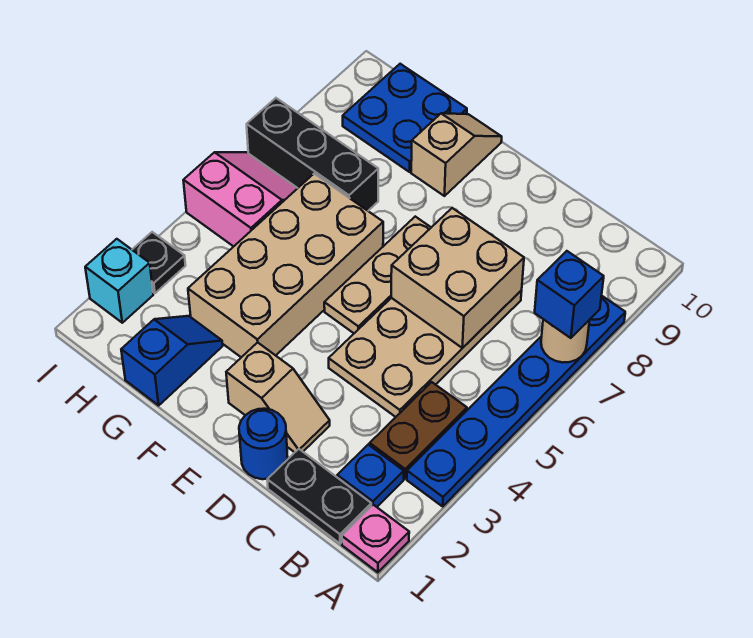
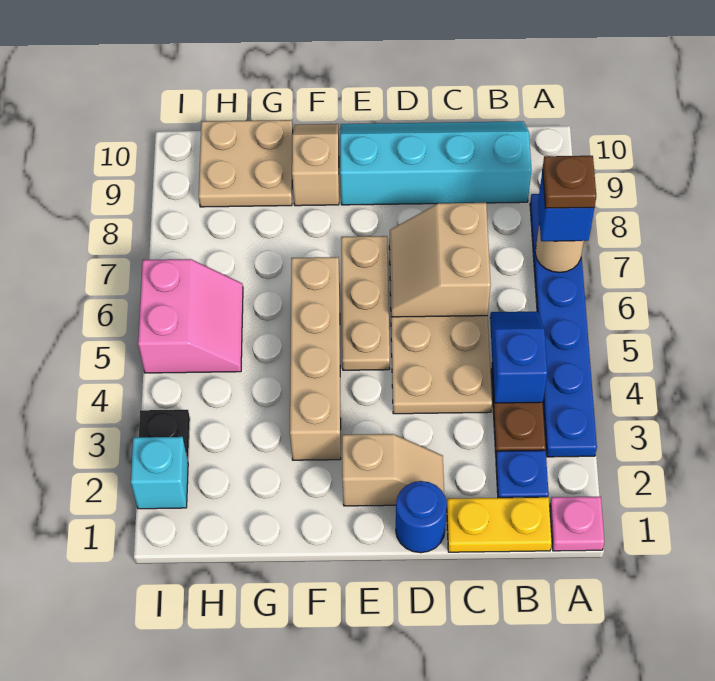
none -> brown 1x1 plate [543,156,596,208]
black 1x2 plate [267,449,371,544] -> yellow 1x2 plate [446,497,552,552]
none -> cyan 2x4 slope [340,121,532,205]
tan 2x2 brick [391,208,524,348] -> tan 2x2 slope [390,203,491,317]
tan 2x4 brick [188,174,383,357] -> tan 1x4 brick [290,257,341,460]
blue 1x2 slope [121,316,223,405] -> blue 1x2 slope moved to [490,312,547,403]
black 1x3 brick [247,98,378,211] -> none
blue 2x2 plate [343,64,467,172] -> tan 2x2 plate [199,120,293,207]
pink 2x2 slope [183,152,298,247] -> pink 2x2 slope turned to [138,259,243,373]

